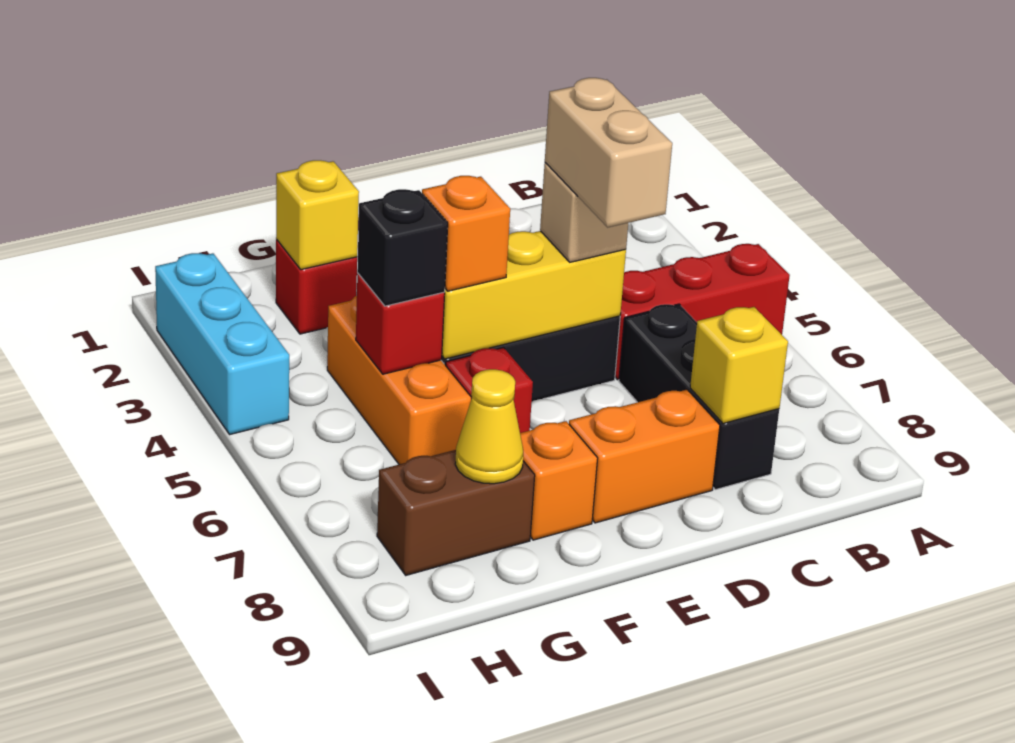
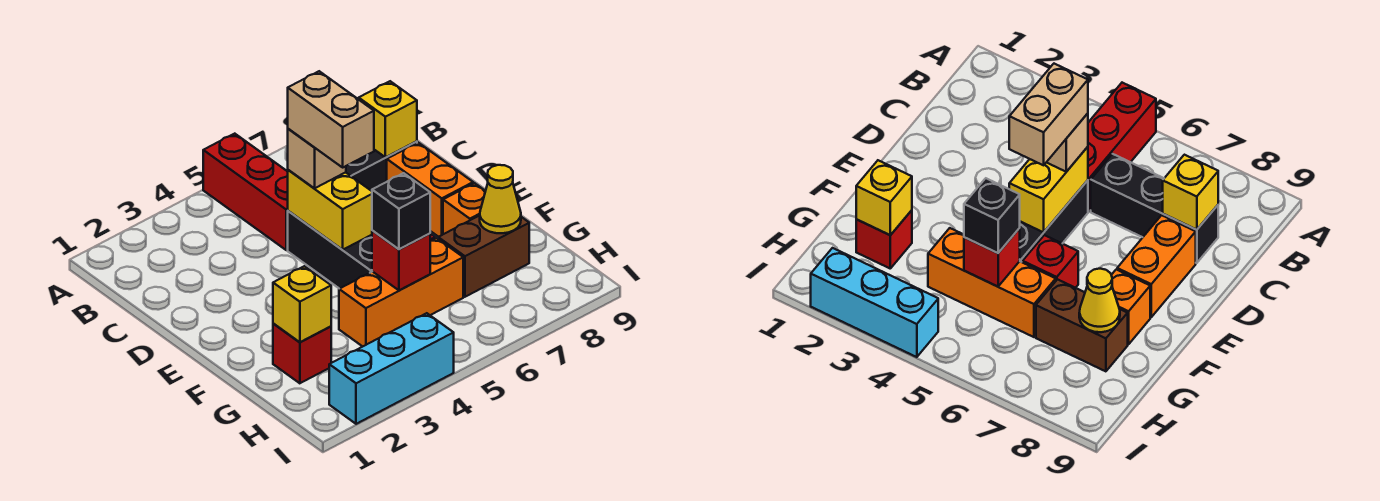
yellow 1x3 brick [442,231,626,359] -> yellow 1x2 brick [288,170,372,250]
tan 1x2 brick [545,78,672,227] -> tan 1x2 brick turned to [288,71,374,167]
orange 1x1 brick [422,176,510,291] -> none
brown 1x2 brick [377,450,535,575] -> brown 1x2 brick turned to [438,215,529,297]

